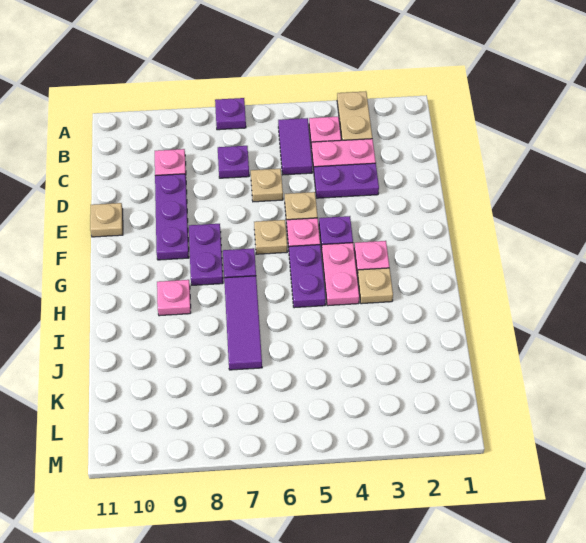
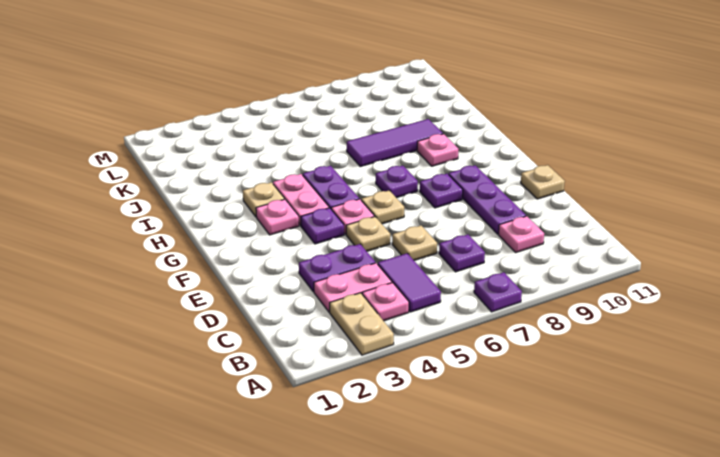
purple 1x2 plate [189,224,223,285] -> purple 1x1 plate [420,174,463,208]
purple 1x3 tile [224,276,262,370] -> purple 1x3 tile turned to [347,119,443,166]

